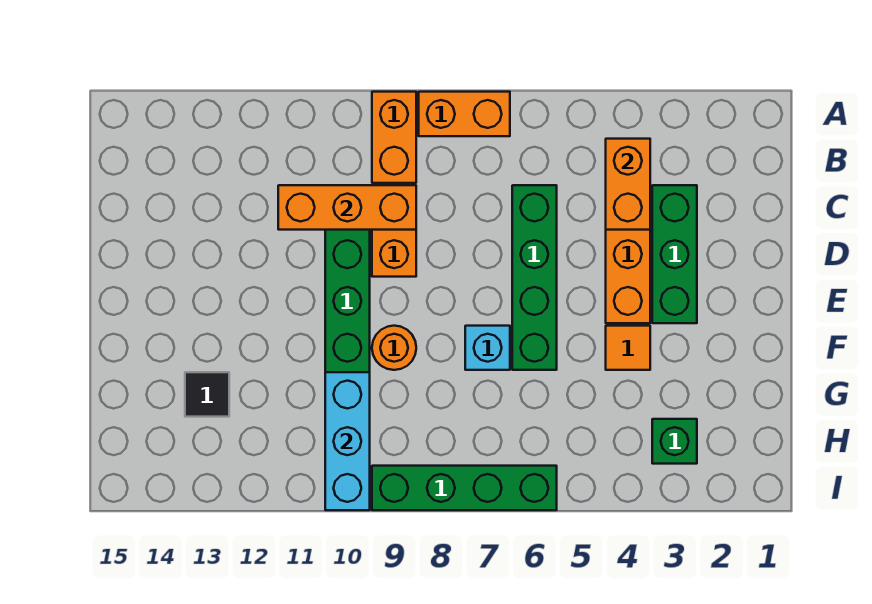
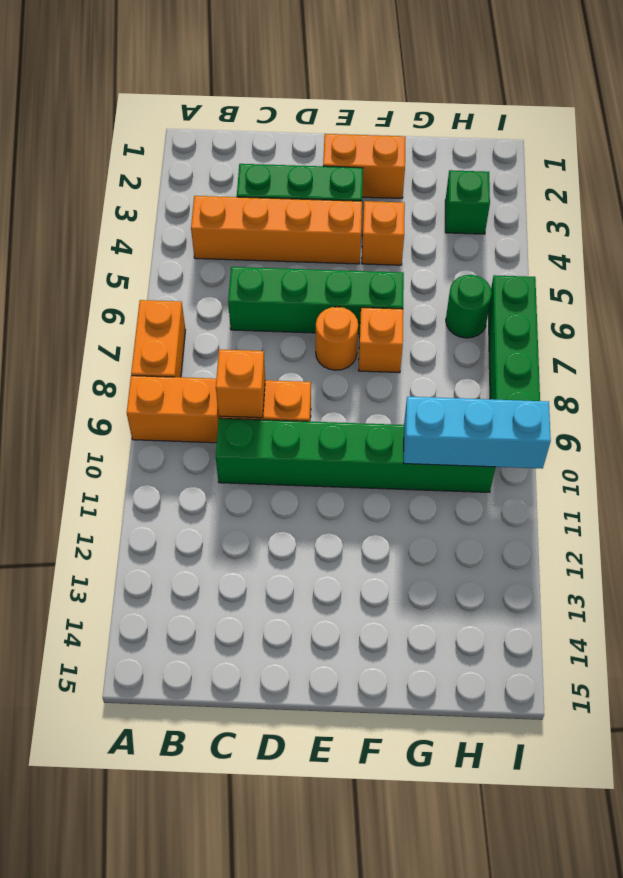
orange 1x2 brick [606,139,650,230] -> orange 1x2 brick moved to [323,134,405,198]
orange 1x3 brick [278,185,416,230] -> orange 1x1 brick [216,349,265,418]
orange 1x1 tile [606,326,650,370] -> orange 1x1 brick [362,201,405,265]
cyan 1x1 brick [465,326,510,370] -> orange 1x1 brick [358,307,403,373]
orange 1x1 round brick [372,326,416,370] -> orange 1x1 round brick moved to [316,307,358,370]
black 1x1 tile [185,372,229,417] -> none
none -> green 1x1 round brick [446,275,492,338]

